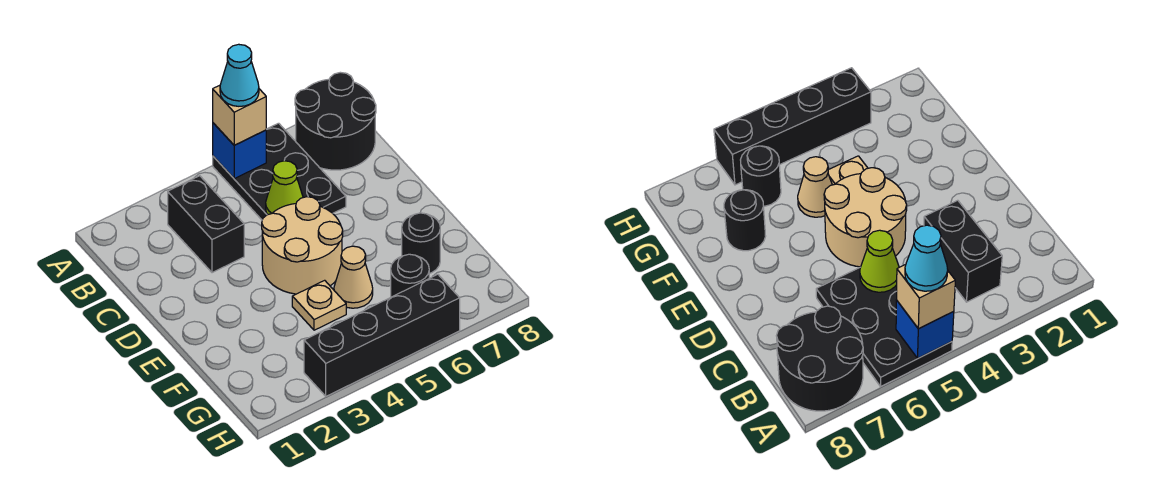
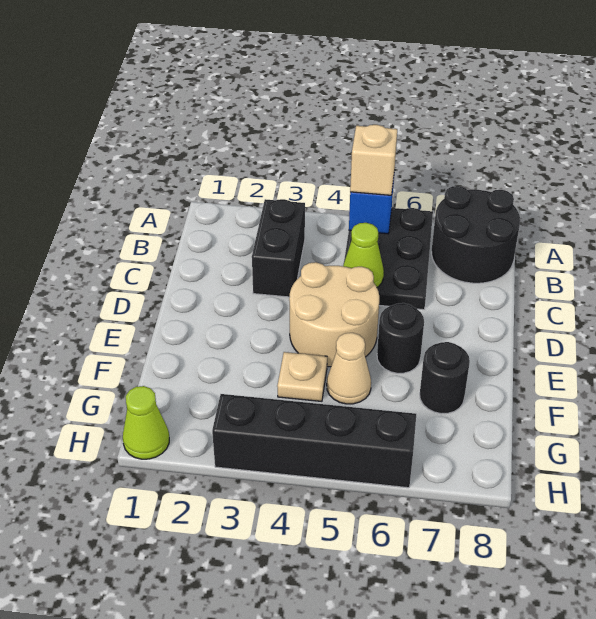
cyan 1x1 cone [220,44,259,106] -> none
black 1x1 round brick [391,254,429,297] -> black 1x1 round brick moved to [377,303,424,373]
none -> lime 1x1 cone [123,386,169,459]

